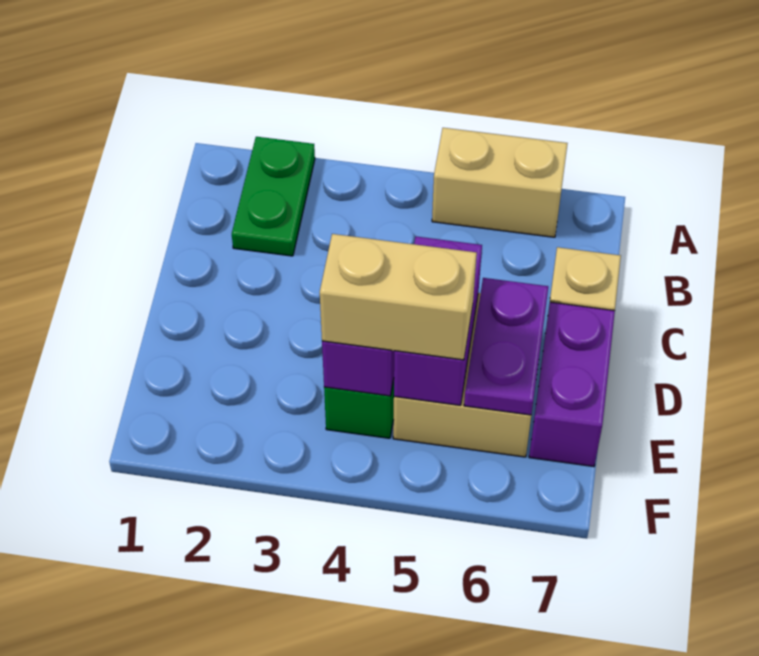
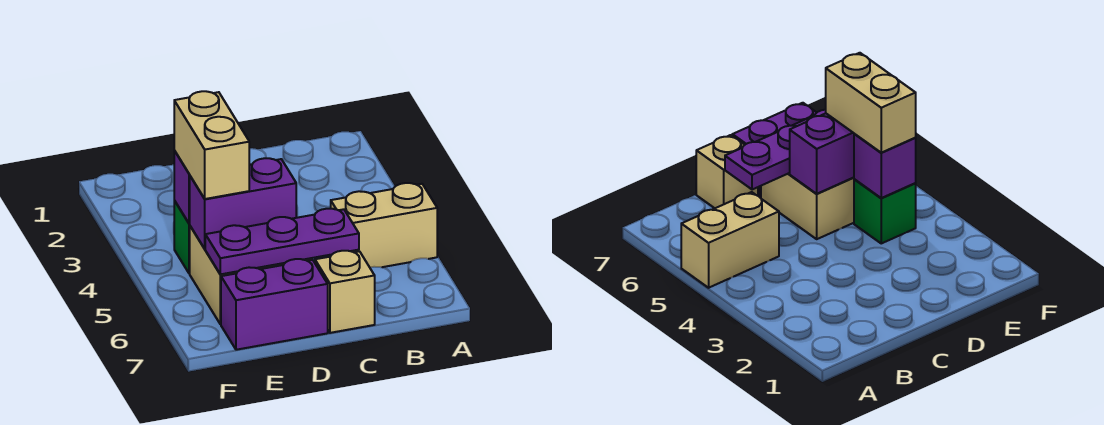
green 1x2 plate [232,137,315,256] -> none
tan 1x2 brick [432,128,568,237] -> tan 1x2 brick turned to [331,183,437,267]
purple 1x2 plate [464,278,548,415] -> purple 1x3 plate [205,209,359,274]

